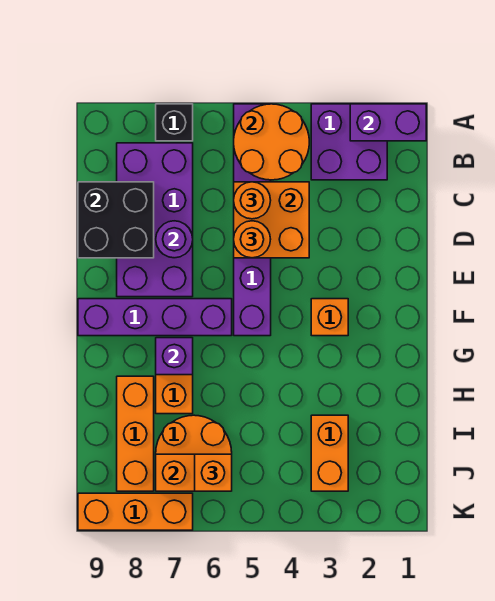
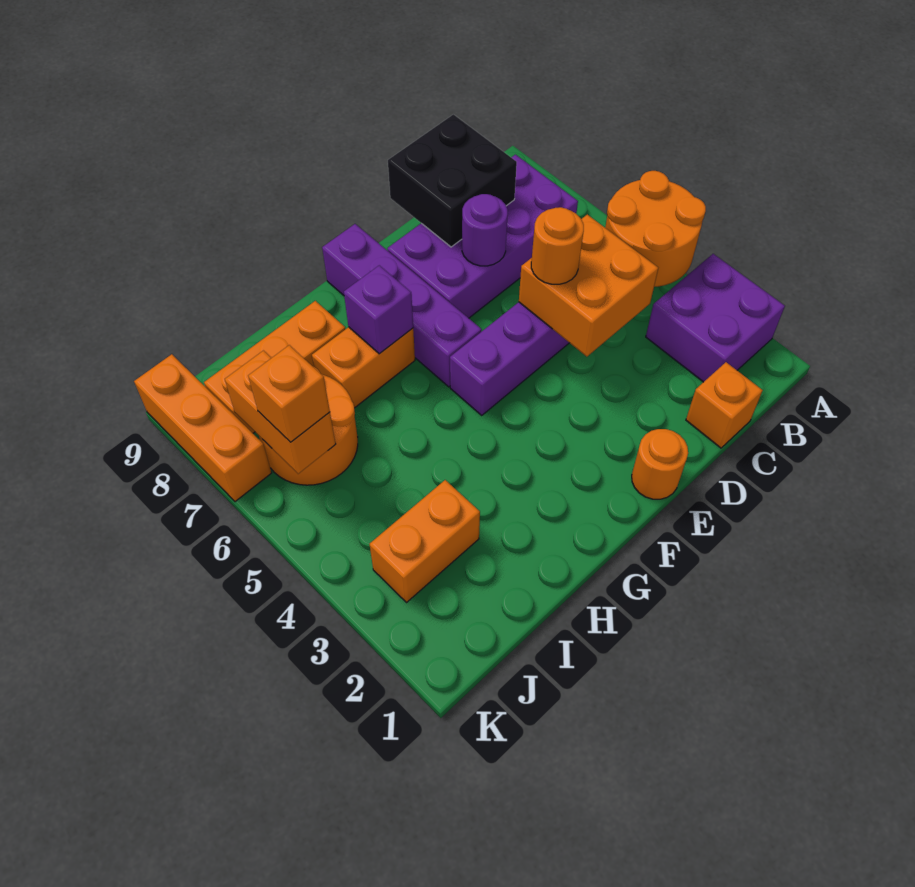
purple 1x2 brick [350,104,426,141] -> none
black 1x1 brick [156,104,193,141] -> none
orange 1x1 round brick [234,182,271,219] -> orange 1x1 round brick moved to [632,429,688,499]
orange 1x1 brick [311,299,348,336] -> orange 1x1 brick moved to [686,362,763,448]

